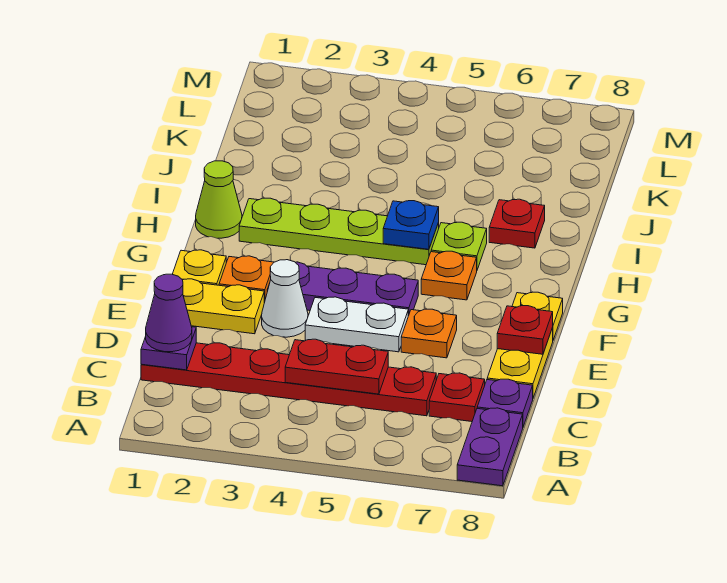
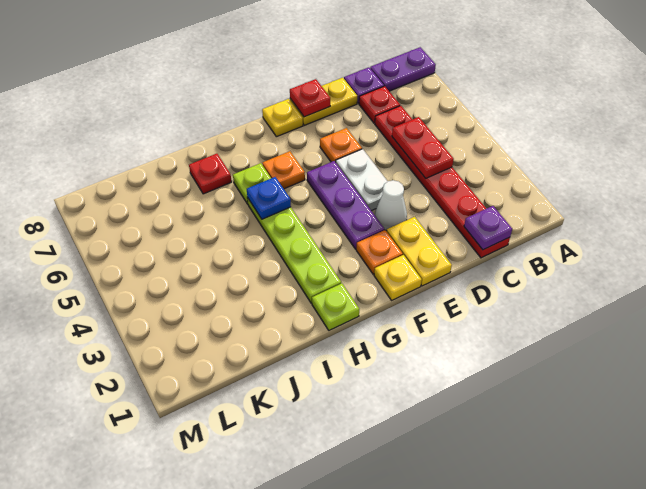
purple 1x1 cone [146,274,192,352] -> none
lime 1x1 cone [196,161,242,238] -> lime 1x1 plate [312,283,359,330]

